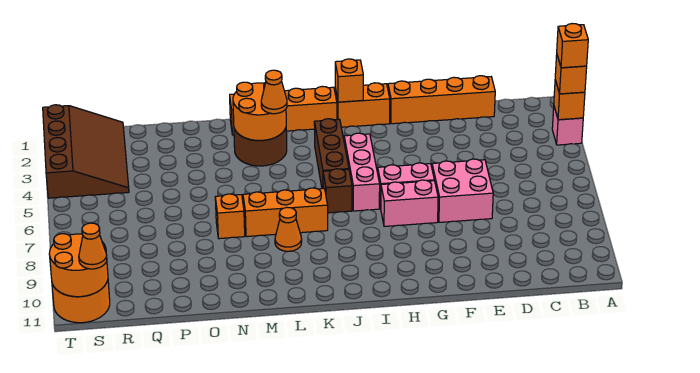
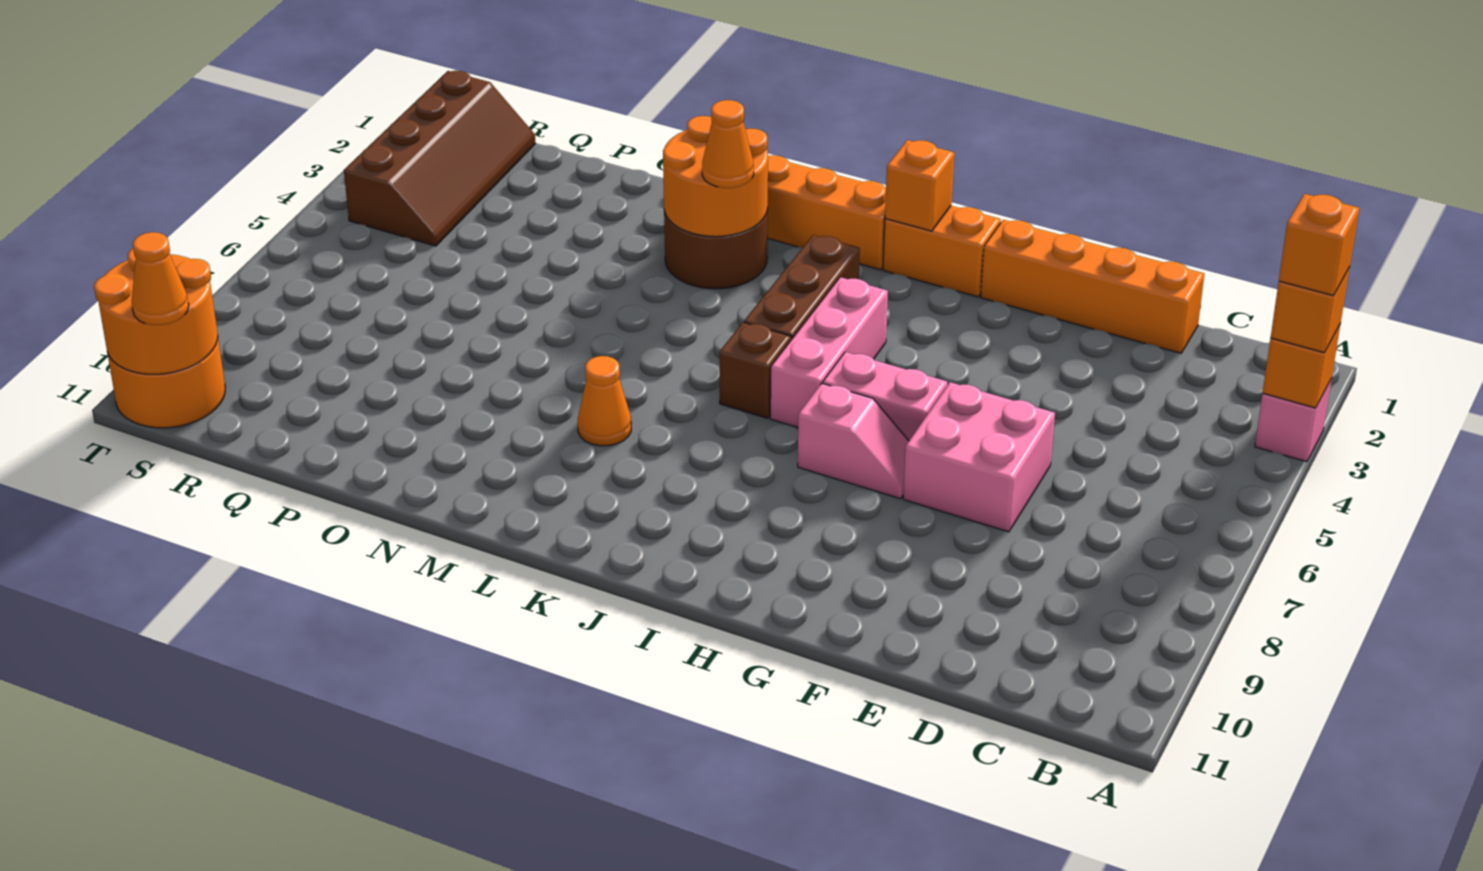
pink 1x2 brick [381,180,438,226] -> pink 1x2 slope [798,383,909,499]
orange 1x3 brick [243,188,328,237] -> none
orange 1x1 brick [215,194,245,239] -> none
brown 3x4 slope [43,105,129,198] -> brown 2x4 slope [344,71,536,246]

